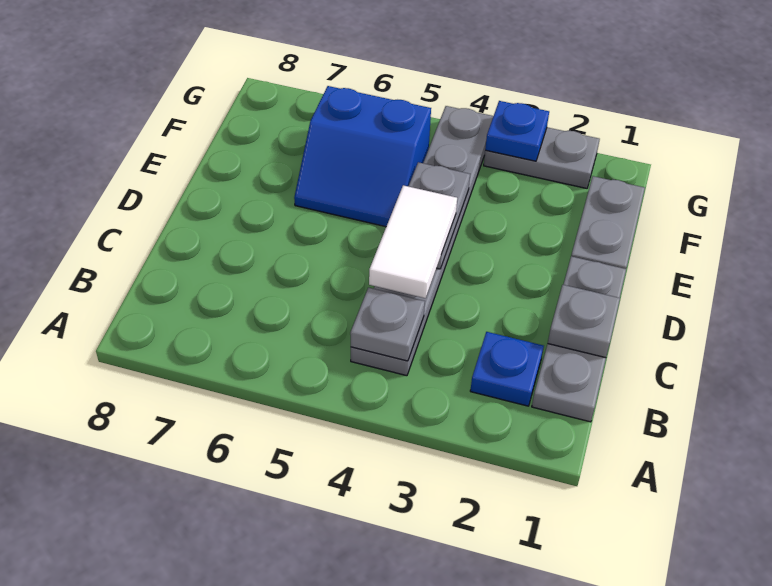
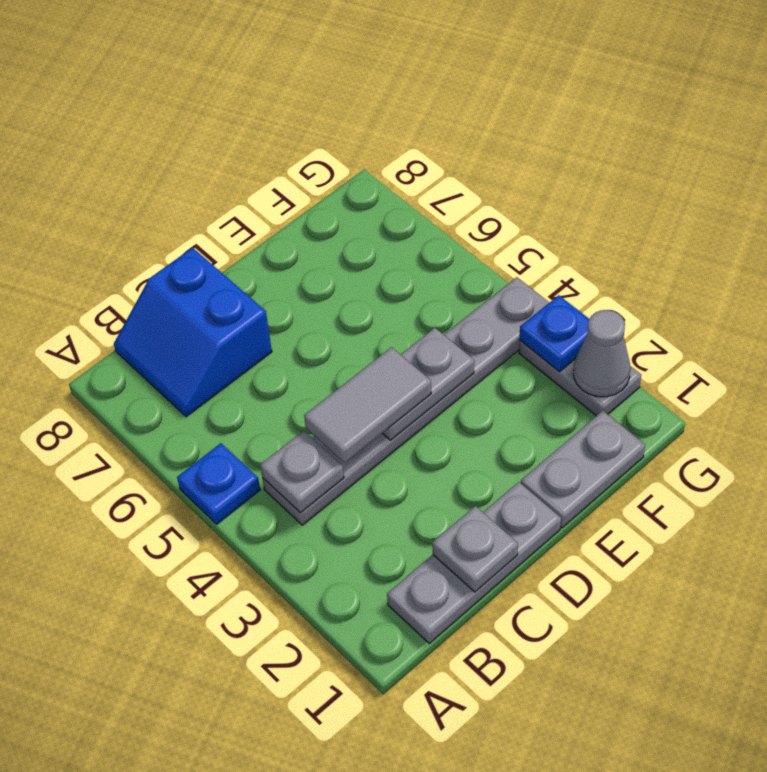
blue 1x1 plate [470,332,544,406] -> blue 1x1 plate moved to [177,443,260,524]
white 1x2 tile [369,185,457,298] -> grey 1x2 tile [304,347,431,463]
blue 2x2 slope [294,86,431,227] -> blue 2x2 slope moved to [114,248,272,417]
none -> grey 1x1 cone [574,310,630,397]

